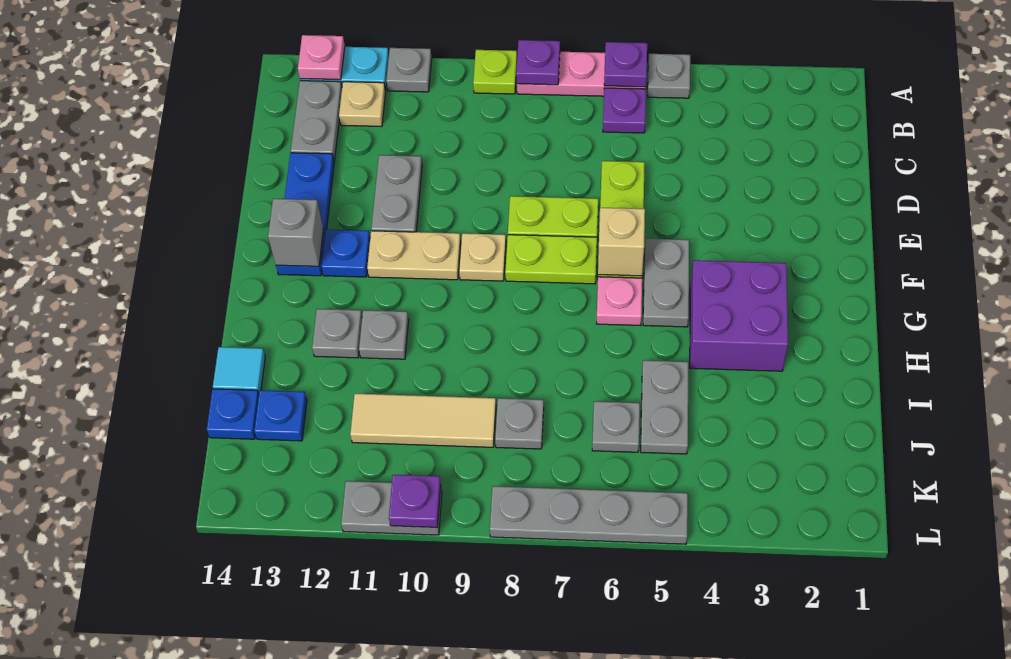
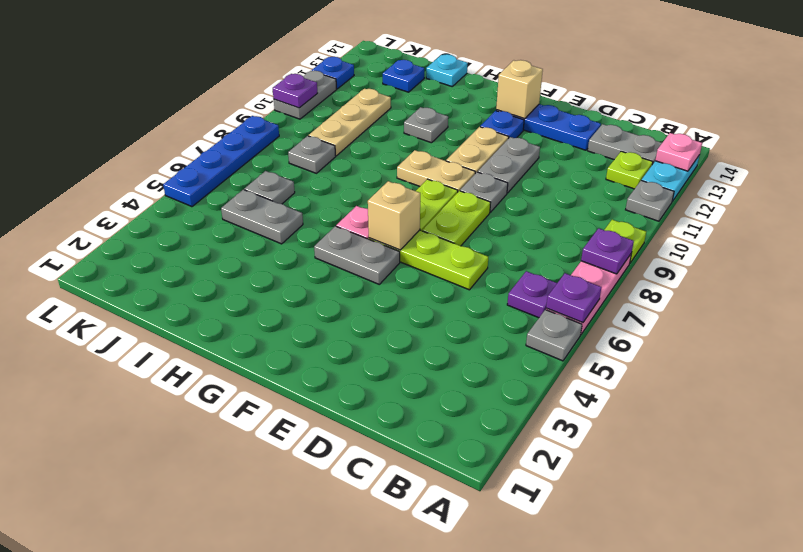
tan 1x1 plate [339,82,386,127] -> lime 1x1 plate [606,151,653,189]
grey 1x2 plate [371,155,422,232] -> grey 1x2 plate turned to [478,137,540,193]
tan 1x1 plate [459,233,506,281] -> tan 1x2 plate [397,150,475,192]
grey 1x1 brick [268,199,324,266] -> tan 1x1 brick [496,60,543,119]
purple 2x2 brick [690,260,788,371] -> none
grey 1x1 plate [312,309,362,358] -> grey 1x1 plate moved to [460,172,508,212]
cyan 1x1 tile [213,347,265,394] -> cyan 1x1 plate [426,54,468,86]
tan 1x3 tile [350,394,496,447] -> tan 1x3 plate [309,89,391,156]
blue 1x1 plate [207,389,259,439] -> blue 1x1 plate moved to [312,57,354,89]
grey 1x4 plate [490,486,688,544] -> blue 1x4 plate [163,116,279,207]

